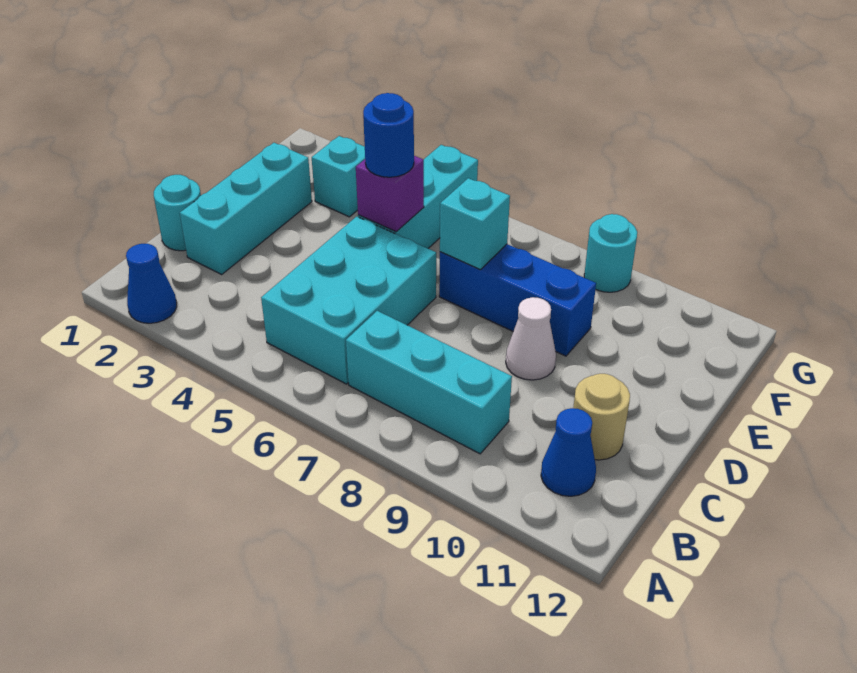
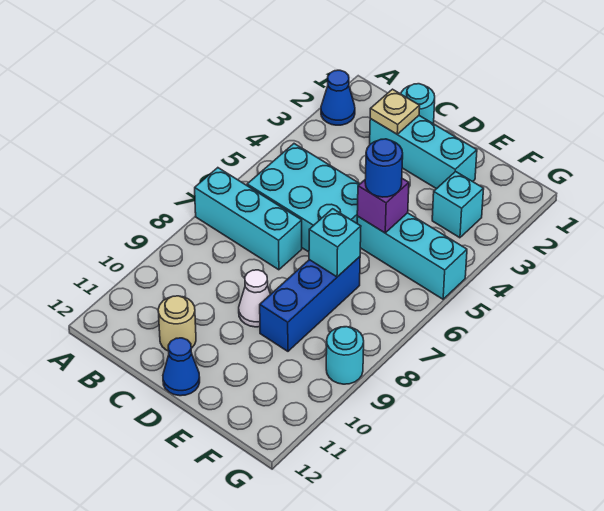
cyan 1x3 brick [346,311,512,454] -> cyan 1x3 brick turned to [195,168,302,270]
blue 1x1 cone [541,408,596,496] -> blue 1x1 cone moved to [163,338,200,396]
none -> tan 1x1 plate [370,89,420,134]

